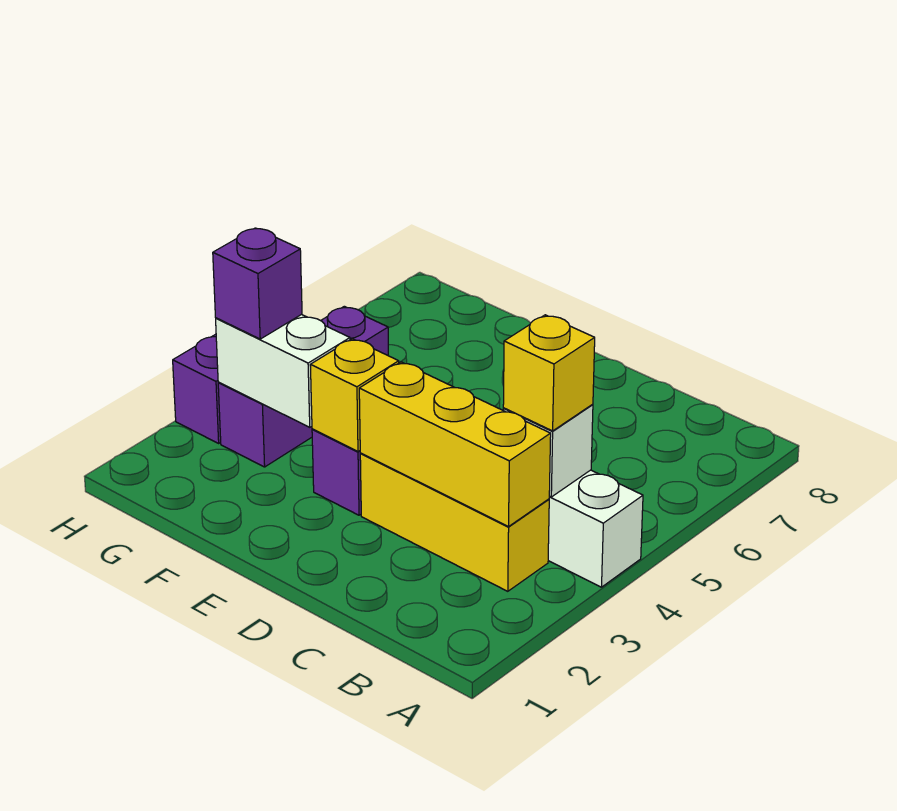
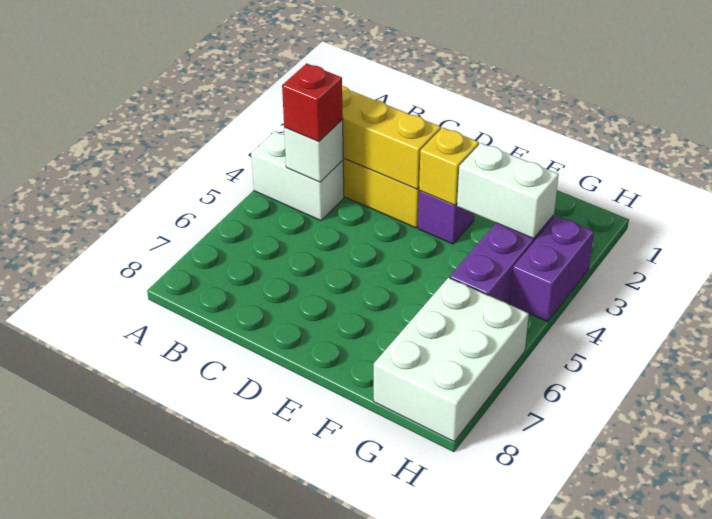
yellow 1x1 brick [503,315,595,431] -> red 1x1 brick [282,63,343,142]
purple 1x1 brick [213,228,302,339] -> none
none -> white 2x3 brick [374,278,529,441]

